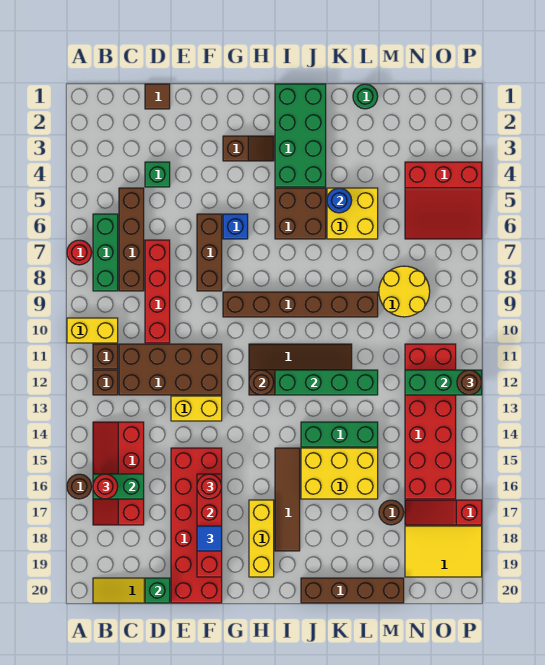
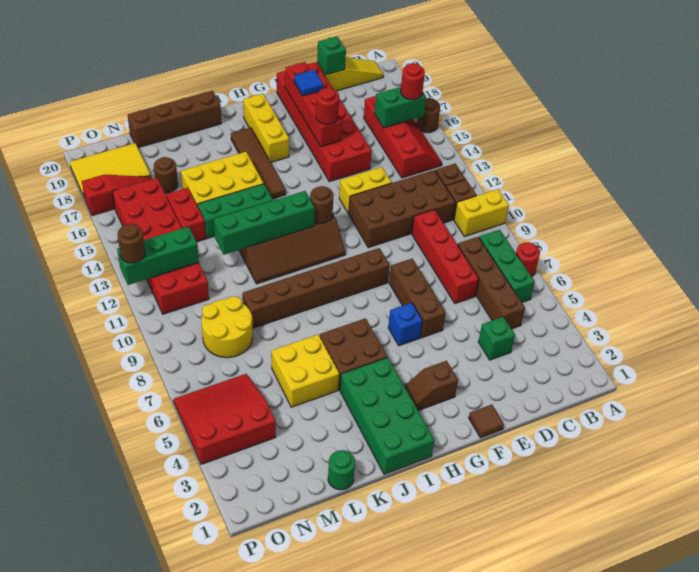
brown 1x1 tile [145,84,170,109] -> brown 1x1 tile moved to [469,405,504,438]
blue 1x1 round brick [327,188,352,213] -> none
none -> red 1x2 brick [166,188,206,242]

